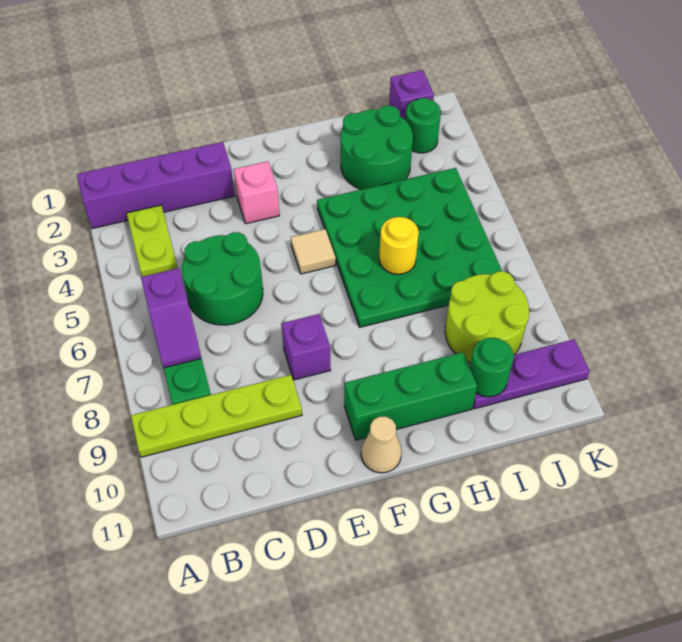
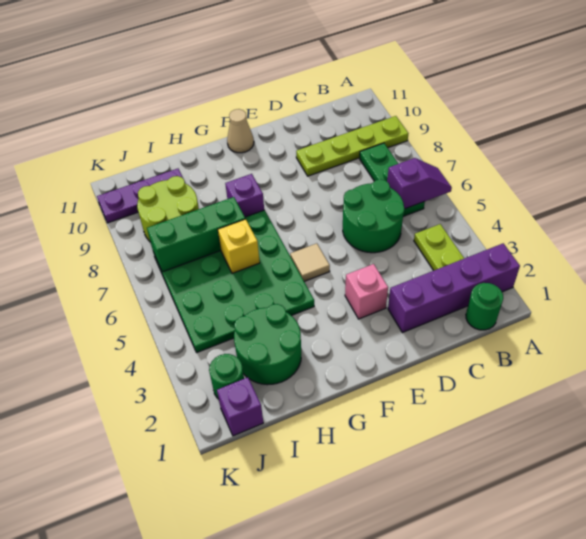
purple 1x2 slope [141,268,201,368] -> purple 1x2 slope turned to [387,158,452,209]
purple 1x1 brick [282,314,331,380] -> purple 1x1 brick moved to [225,174,264,217]
green 1x3 brick [344,352,477,440] -> green 1x3 brick moved to [147,197,245,272]
yellow 1x1 round brick [379,217,419,274] -> yellow 1x1 brick [218,219,260,273]
green 1x1 round brick [470,338,514,397] -> green 1x1 round brick moved to [466,283,503,330]

